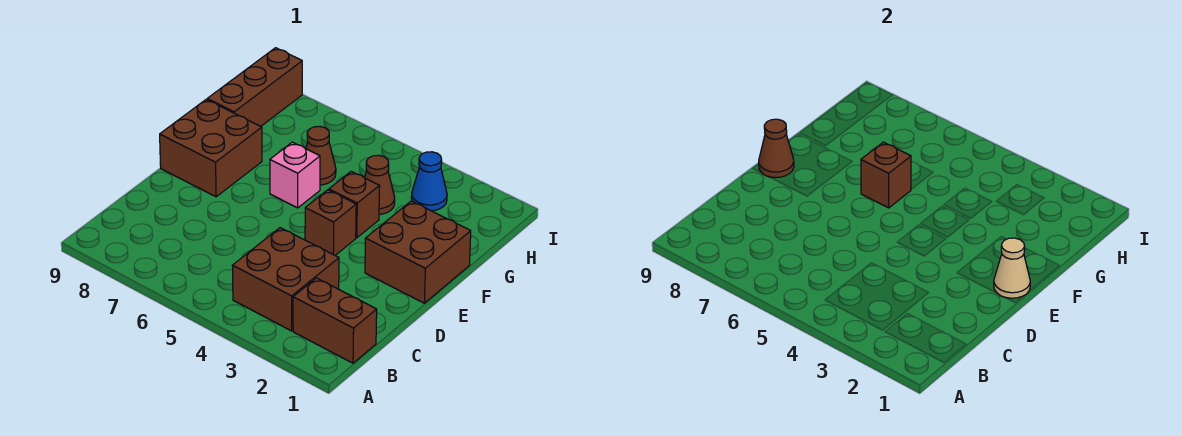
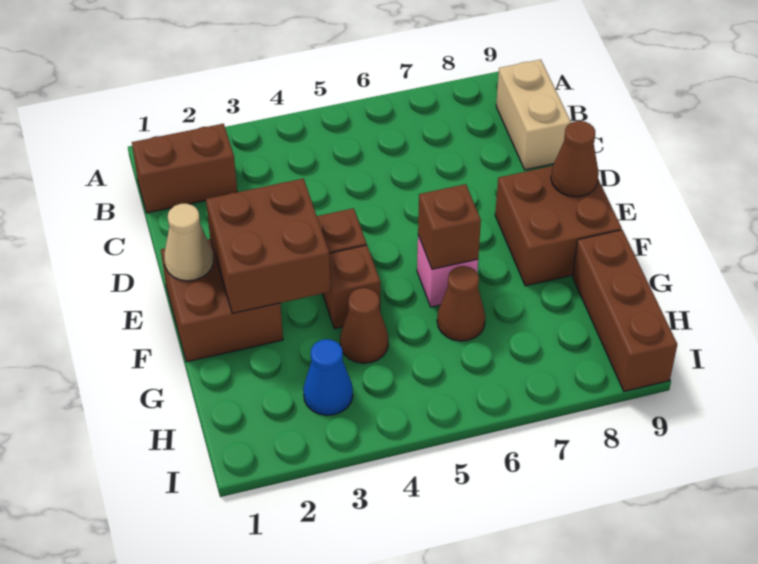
brown 2x2 brick [232,228,339,331] -> brown 2x2 brick moved to [206,179,331,313]
none -> tan 1x2 brick [496,59,571,170]

